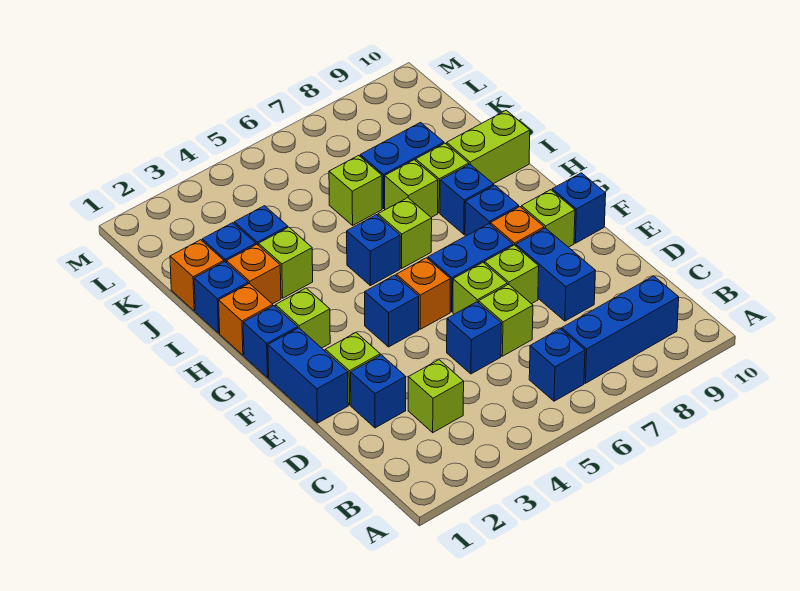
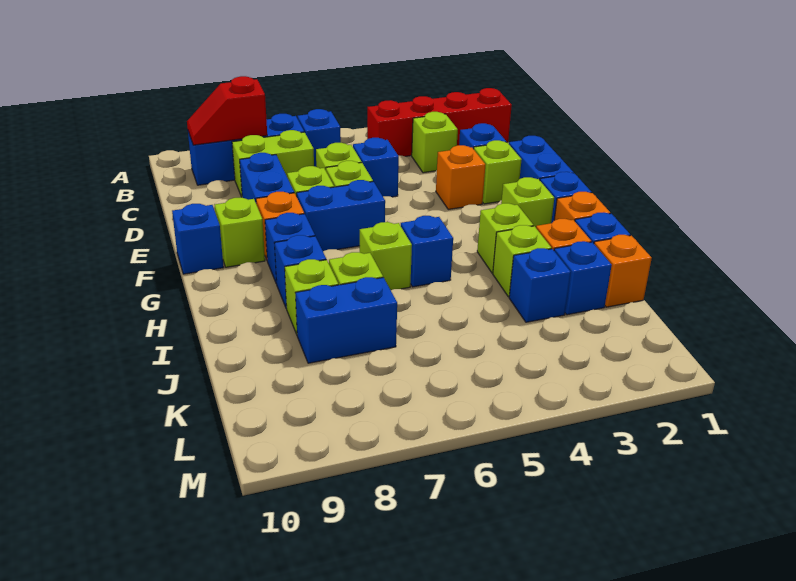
none -> red 1x4 brick [367,88,512,156]
none -> red 1x2 slope [187,76,267,145]
blue 1x1 brick [365,275,419,347] -> none
orange 1x1 brick [396,258,450,329] -> orange 1x1 brick moved to [436,145,486,209]
lime 1x2 brick [447,110,530,184] -> lime 1x2 brick moved to [232,130,314,197]
lime 1x1 brick [329,155,382,225] -> lime 1x1 brick moved to [477,203,533,273]

